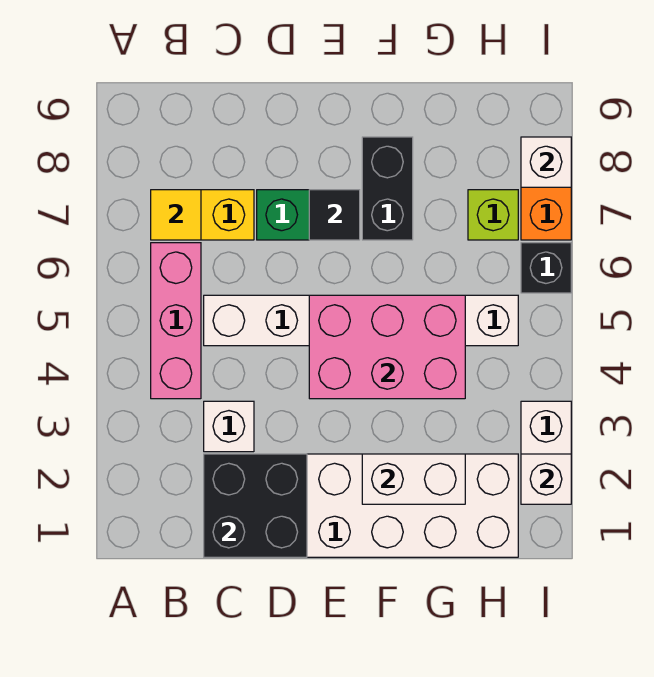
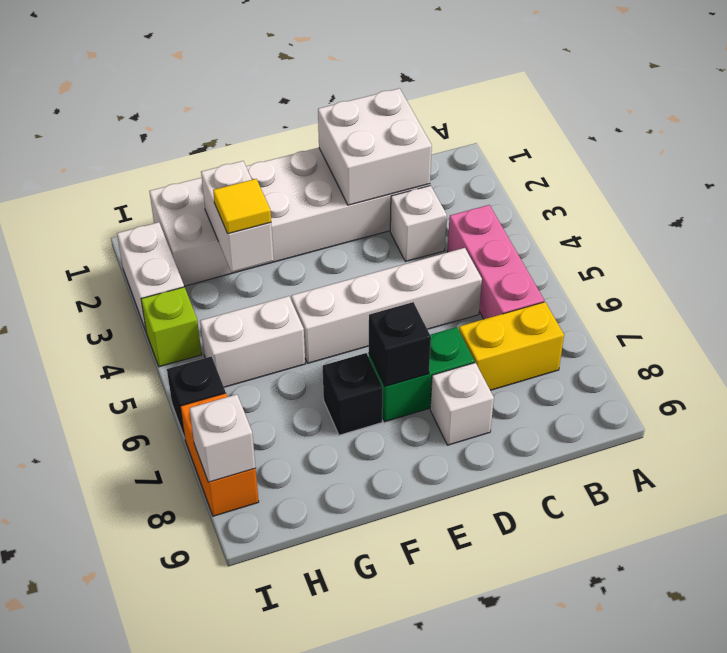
yellow 1x1 tile [151,190,201,240] -> yellow 1x1 tile moved to [213,179,271,234]
black 2x2 brick [204,454,307,557] -> white 2x2 brick [318,88,432,205]
pink 2x3 brick [309,295,465,399] -> none
black 1x1 tile [309,190,360,240] -> black 1x1 brick [369,302,431,387]
white 1x2 brick [362,454,465,504] -> white 1x2 brick turned to [201,161,274,272]
black 1x2 brick [362,137,413,240] -> black 1x1 brick [322,353,383,435]
lime 1x1 brick [468,190,518,240] -> lime 1x1 brick moved to [141,287,202,367]
white 1x1 brick [521,454,571,504] -> white 1x1 brick moved to [430,363,494,445]

